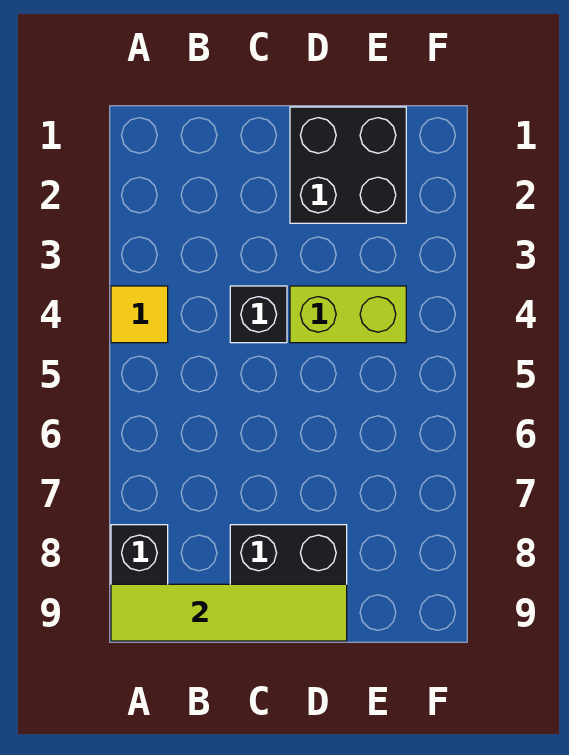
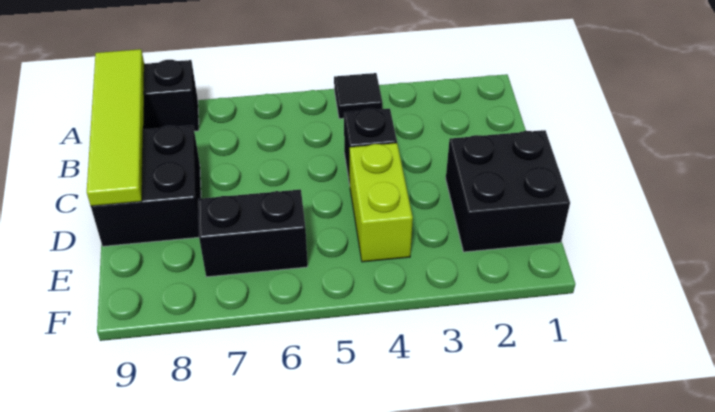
yellow 1x1 tile [111,286,168,343] -> black 1x1 tile [334,73,382,119]
none -> black 1x2 brick [198,189,308,277]

